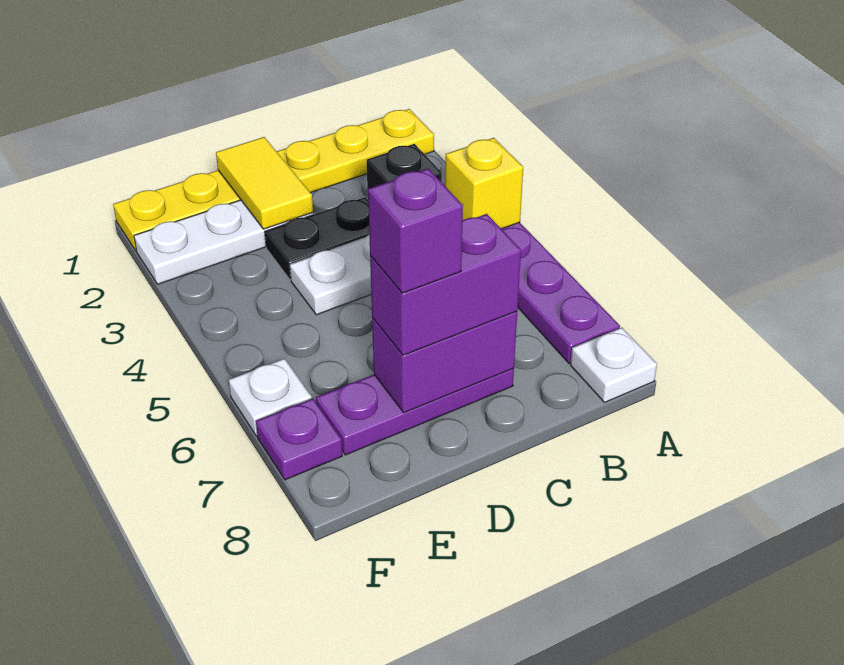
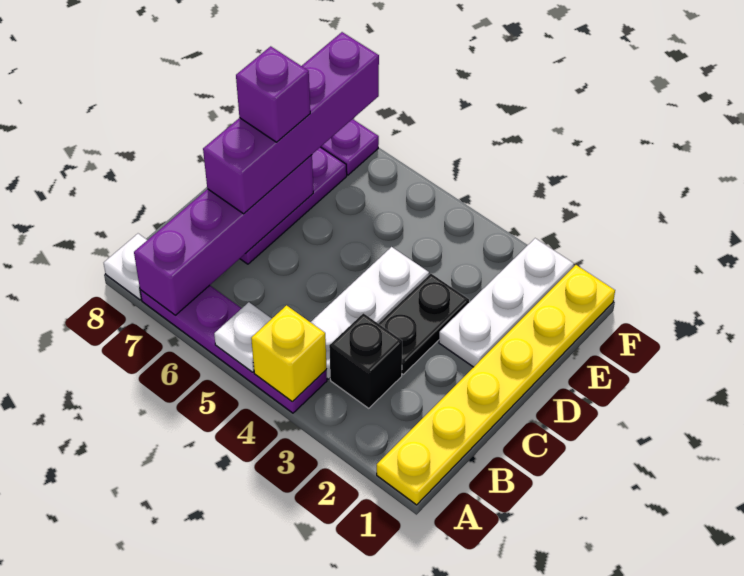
purple 1x2 brick [372,311,517,413] -> purple 1x4 brick [134,155,313,315]
purple 1x2 brick [370,214,521,355] -> purple 1x4 brick [203,32,379,214]
yellow 1x2 tile [216,137,313,229] -> none
white 1x1 plate [229,359,312,436] -> white 1x1 plate moved to [214,302,272,372]

